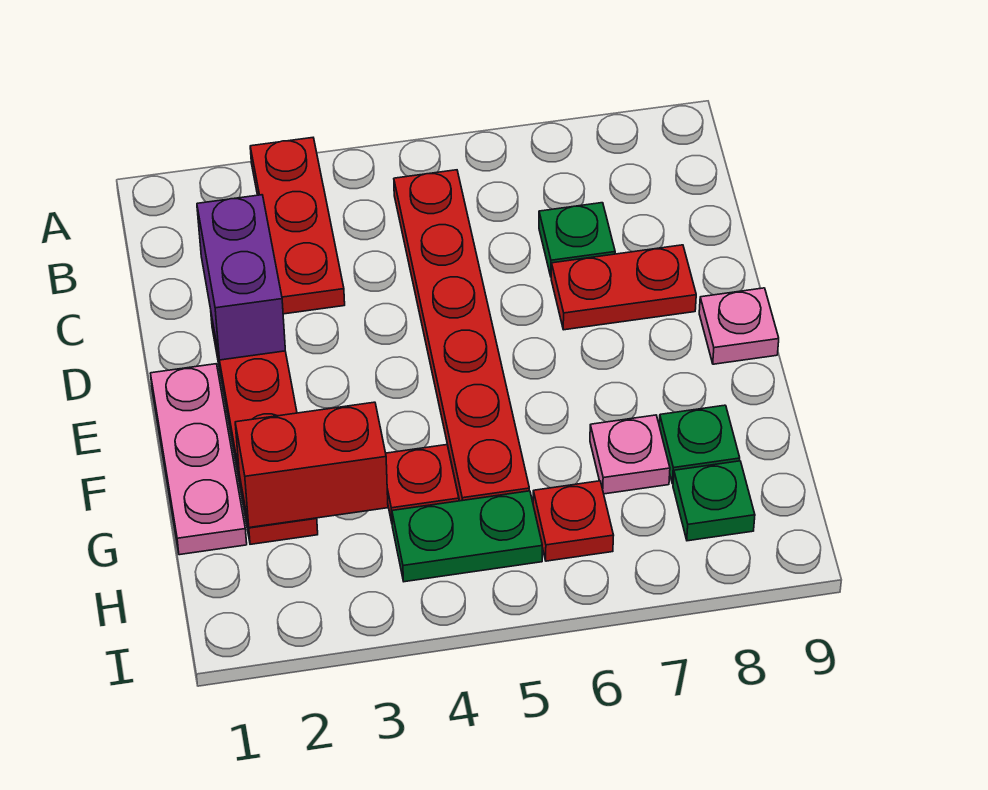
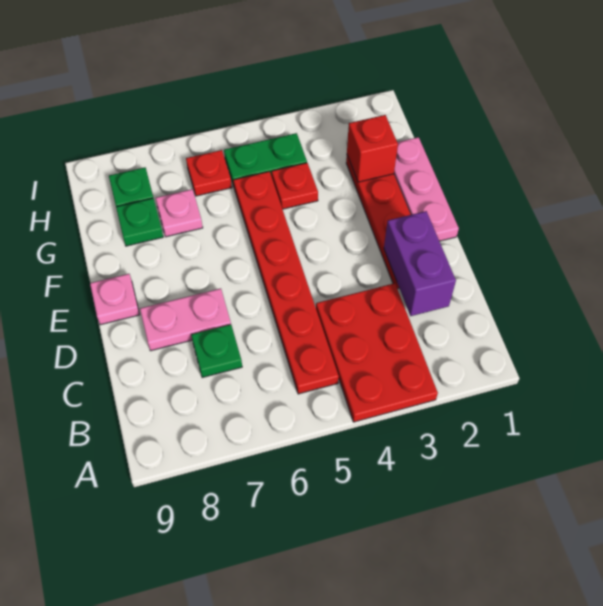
red 1x3 plate [250,138,345,314] -> red 2x3 plate [316,283,438,422]
red 1x2 plate [551,245,696,330] -> pink 1x2 plate [140,289,231,351]
red 1x2 brick [235,402,388,528] -> red 1x1 brick [347,115,398,182]

